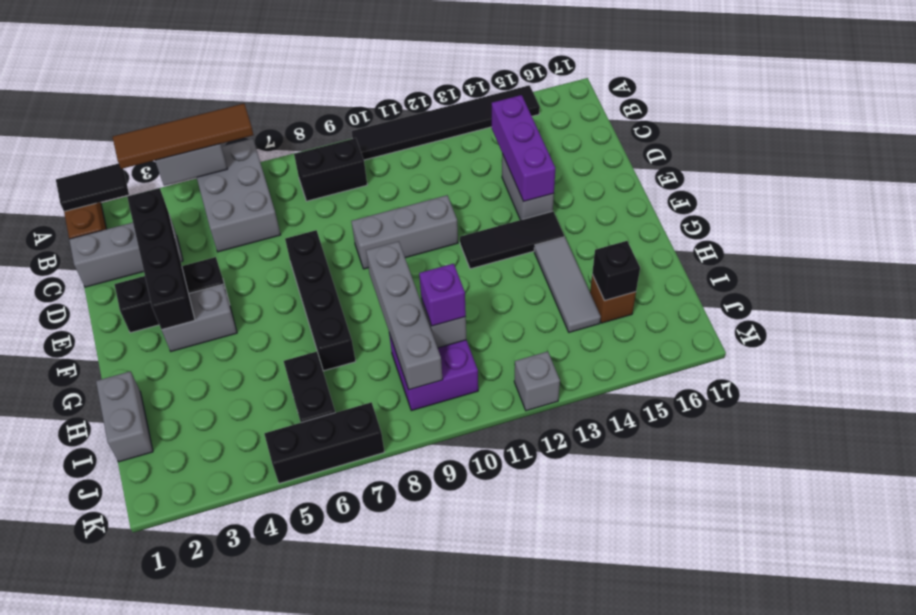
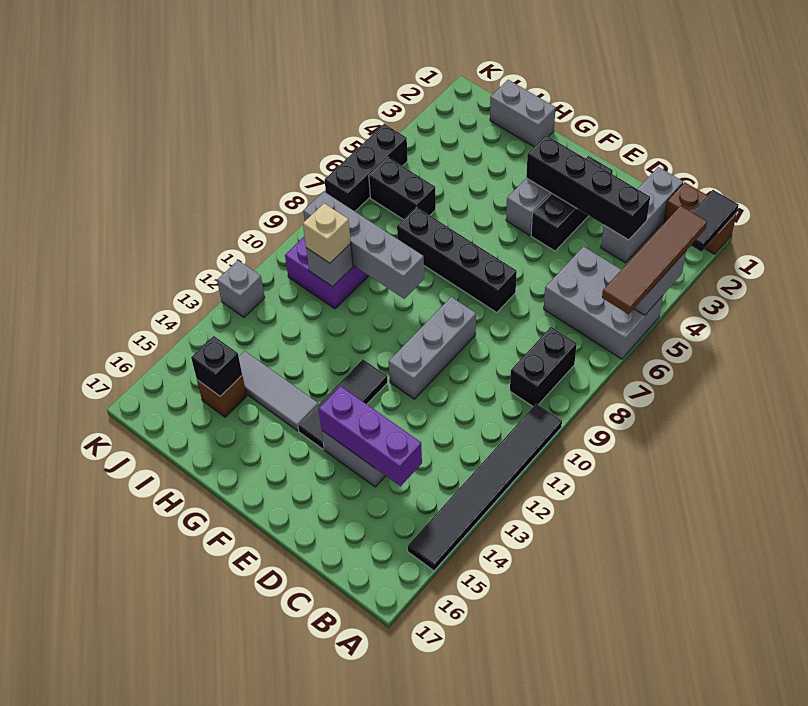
purple 1x1 brick [419,264,466,326] -> tan 1x1 brick [303,203,351,263]

